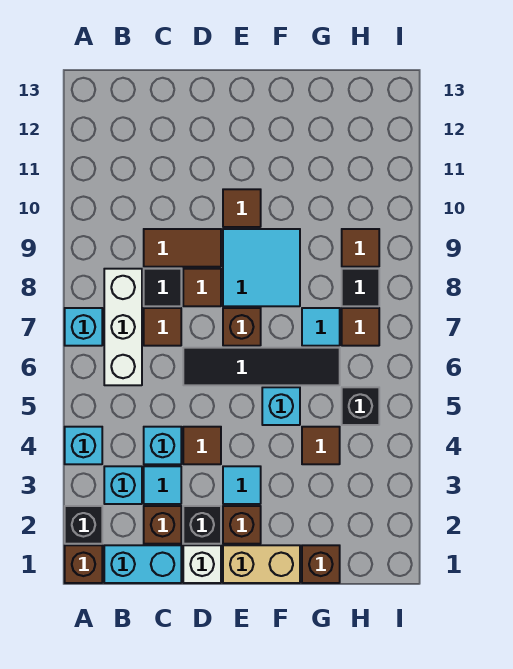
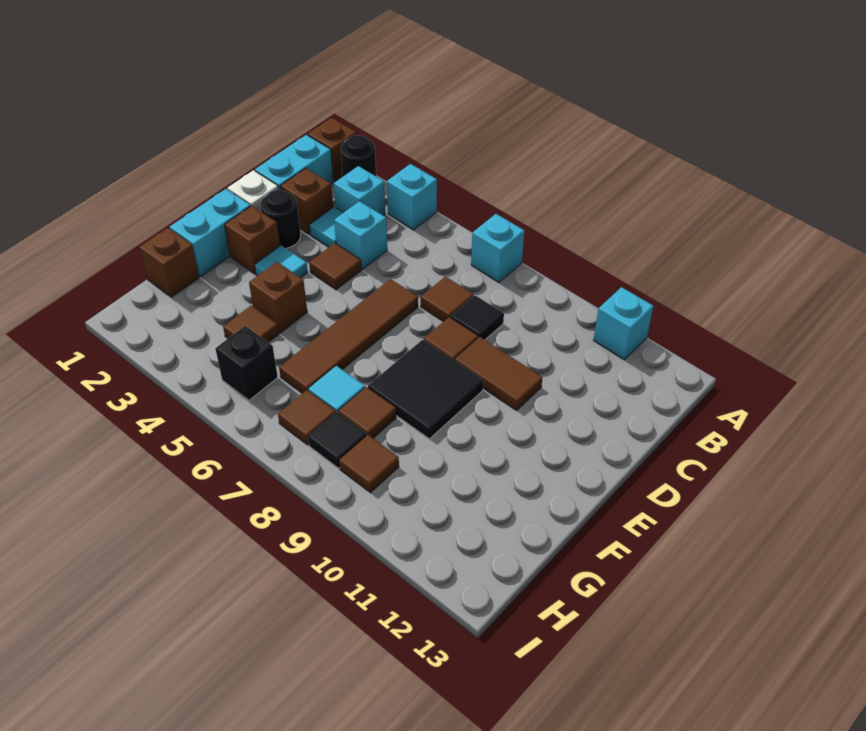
black 1x1 brick [65,506,102,544] -> black 1x1 round brick [341,135,376,176]
white 1x3 brick [104,269,142,385] -> none
brown 1x2 tile [144,229,221,267] -> brown 1x2 tile turned to [455,337,542,410]
black 1x1 brick [183,506,221,544] -> black 1x1 round brick [261,190,301,248]
black 1x4 tile [183,348,340,385] -> brown 1x4 tile [279,279,418,393]
tan 1x2 brick [223,545,300,583] -> cyan 1x2 brick [170,189,250,276]
brown 1x1 brick [223,308,261,346] -> brown 1x1 brick moved to [249,262,307,333]
cyan 2x2 tile [223,229,300,306] -> black 2x2 tile [368,340,484,439]
brown 1x1 tile [223,189,261,227] -> brown 1x1 tile moved to [339,387,396,438]
cyan 1x1 brick [262,387,300,425] -> cyan 1x1 brick moved to [594,287,653,360]

